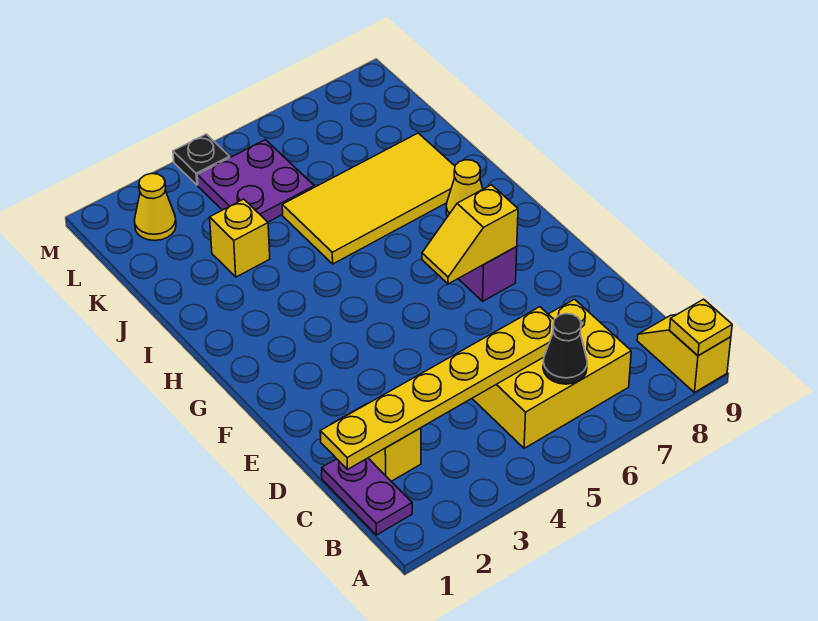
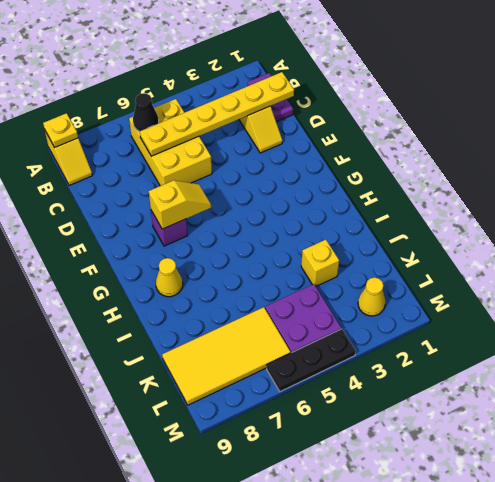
yellow 2x3 brick [472,299,631,448] -> yellow 2x3 brick turned to [129,99,212,186]
yellow 2x4 tile [282,133,455,264] -> yellow 2x4 tile moved to [162,307,291,405]
black 1x1 plate [173,134,230,185] -> black 1x3 plate [267,329,356,392]

